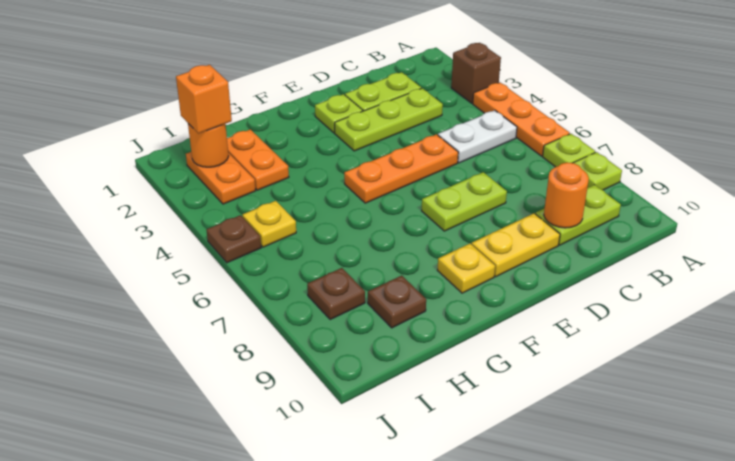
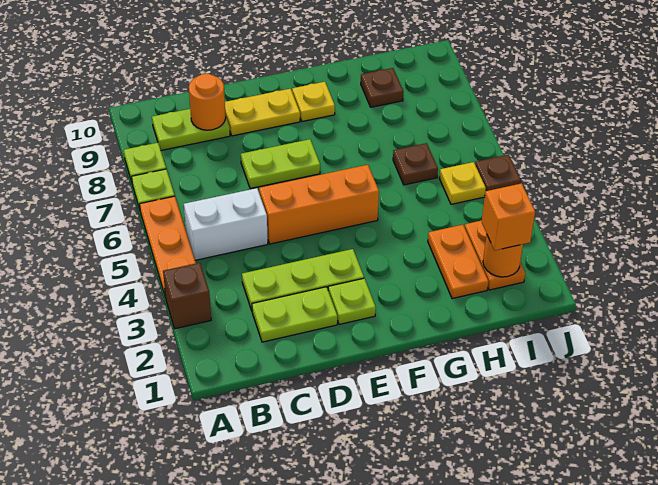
white 1x2 plate [438,110,517,163] -> white 1x2 brick [184,188,268,260]
orange 1x3 plate [344,134,458,203] -> orange 1x3 brick [259,165,379,244]
brown 1x1 plate [307,268,365,320] -> brown 1x1 plate moved to [393,143,438,185]

